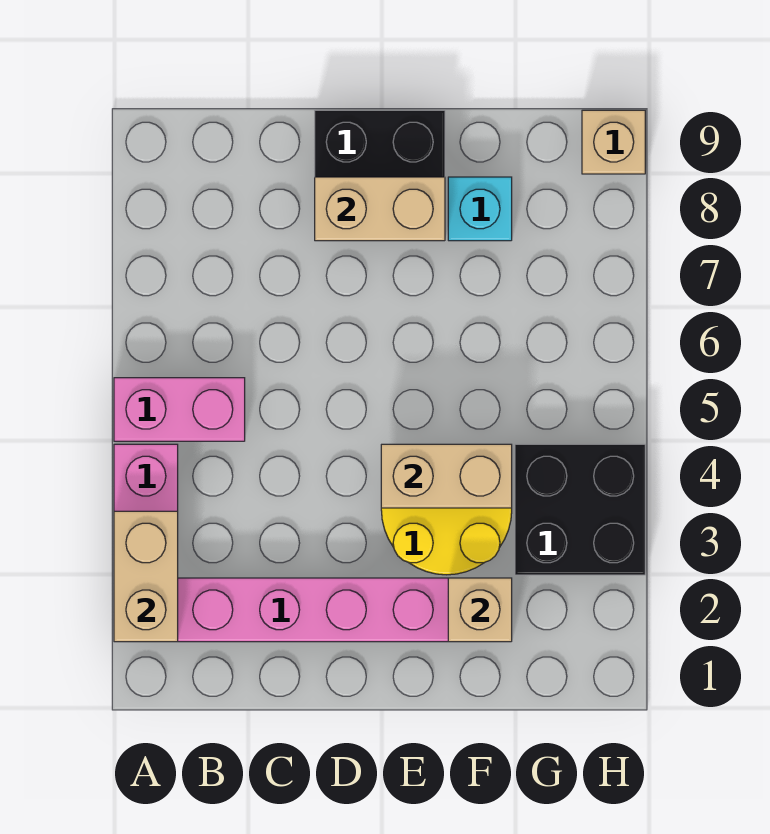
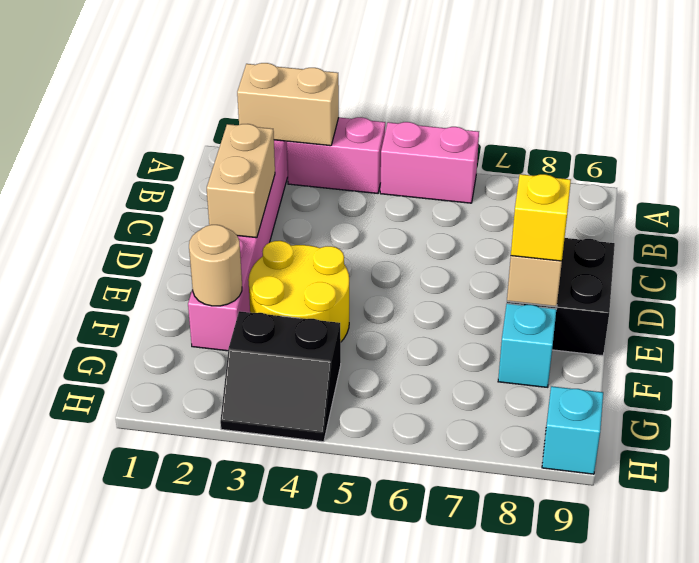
pink 1x2 brick [114,378,245,441] -> pink 1x2 brick turned to [380,122,479,203]
tan 1x2 brick [381,444,512,508] -> tan 1x2 brick moved to [207,124,275,238]
none -> yellow 1x1 brick [511,174,571,261]
tan 1x1 brick [448,578,512,642] -> tan 1x1 round brick [189,225,242,306]
black 2x2 brick [515,444,645,575] -> black 2x2 slope [220,311,341,442]
tan 1x1 brick [582,110,645,174] -> cyan 1x1 brick [542,386,603,474]

